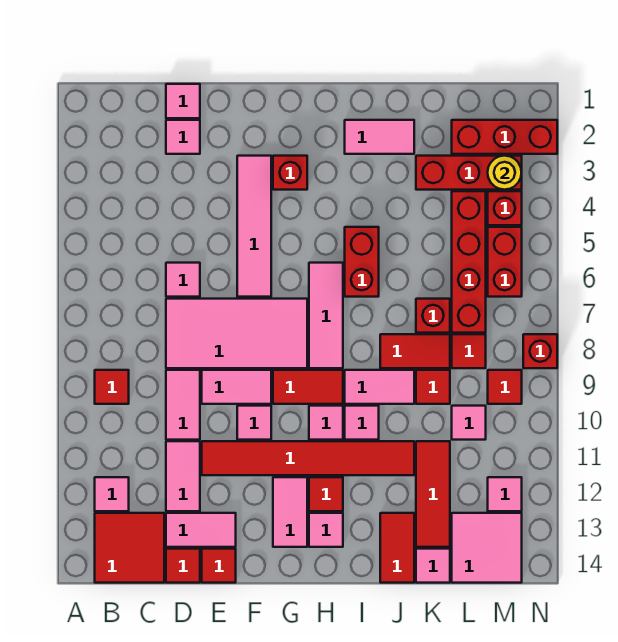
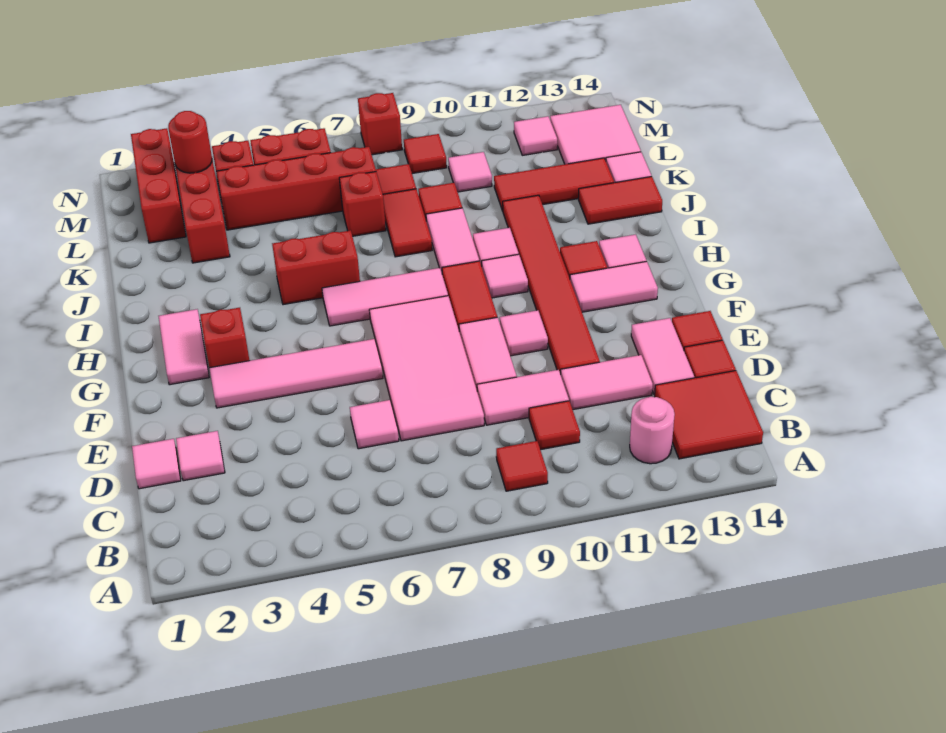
pink 1x1 tile [95,477,129,511] -> pink 1x1 round brick [630,397,675,464]
none -> red 1x1 tile [529,401,580,450]
pink 1x2 tile [345,120,414,154] -> pink 1x2 tile moved to [159,309,209,385]
yellow 1x1 round brick [488,156,522,190] -> red 1x1 round brick [168,111,212,173]

